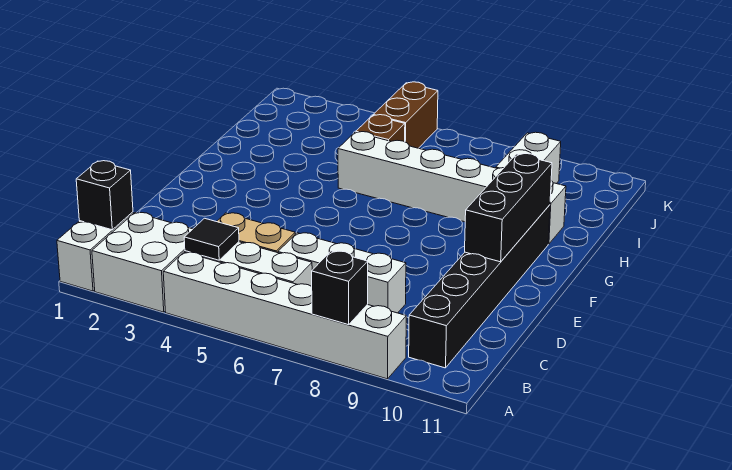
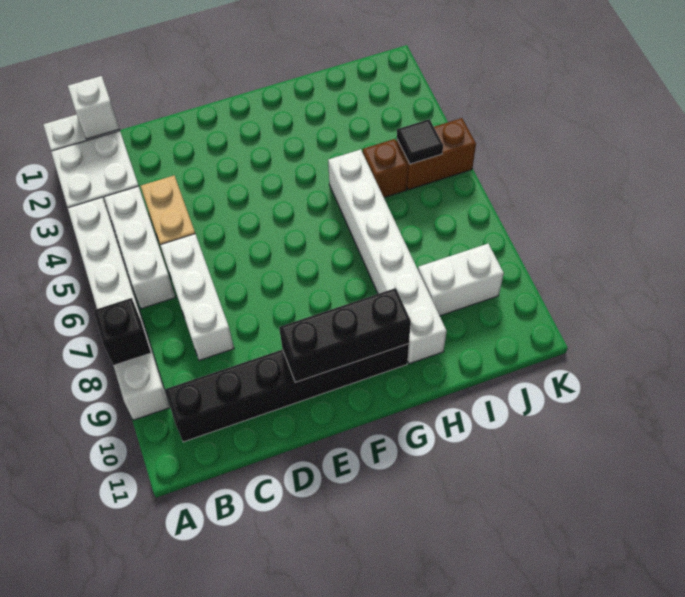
black 1x1 brick [76,161,133,230] -> white 1x1 brick [68,76,119,139]
black 1x1 tile [184,218,239,260] -> black 1x1 tile moved to [397,119,443,164]

